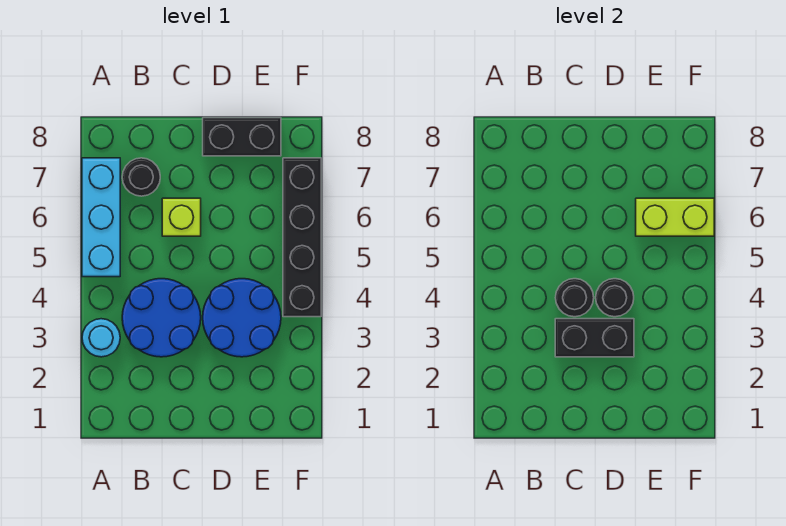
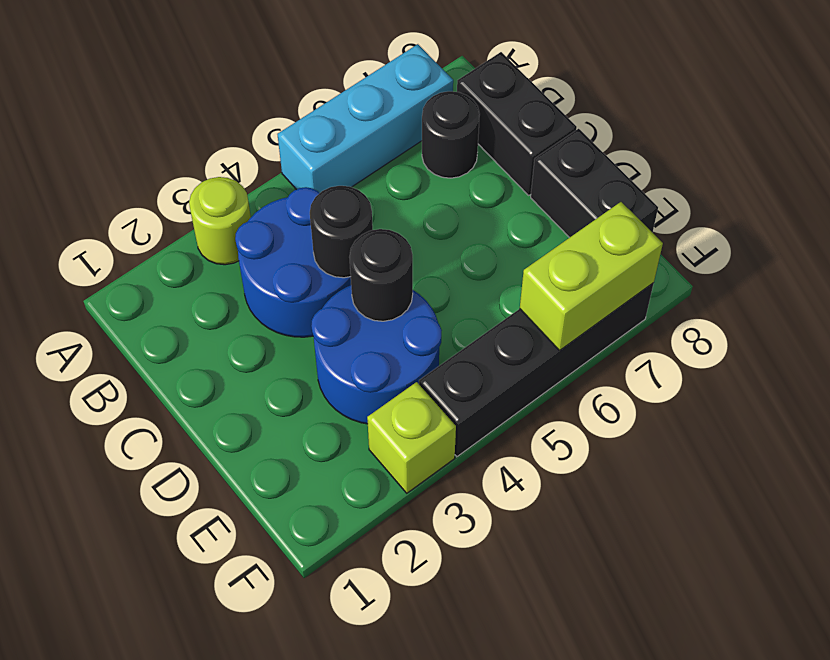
cyan 1x1 round brick [82,319,120,357] -> lime 1x1 round brick [189,177,251,265]
black 1x2 brick [555,319,634,357] -> black 1x2 brick moved to [457,52,577,195]
lime 1x1 brick [162,198,201,236] -> lime 1x1 brick moved to [367,382,456,493]
lime 1x2 brick [636,198,714,236] -> lime 1x2 brick turned to [520,202,663,351]

